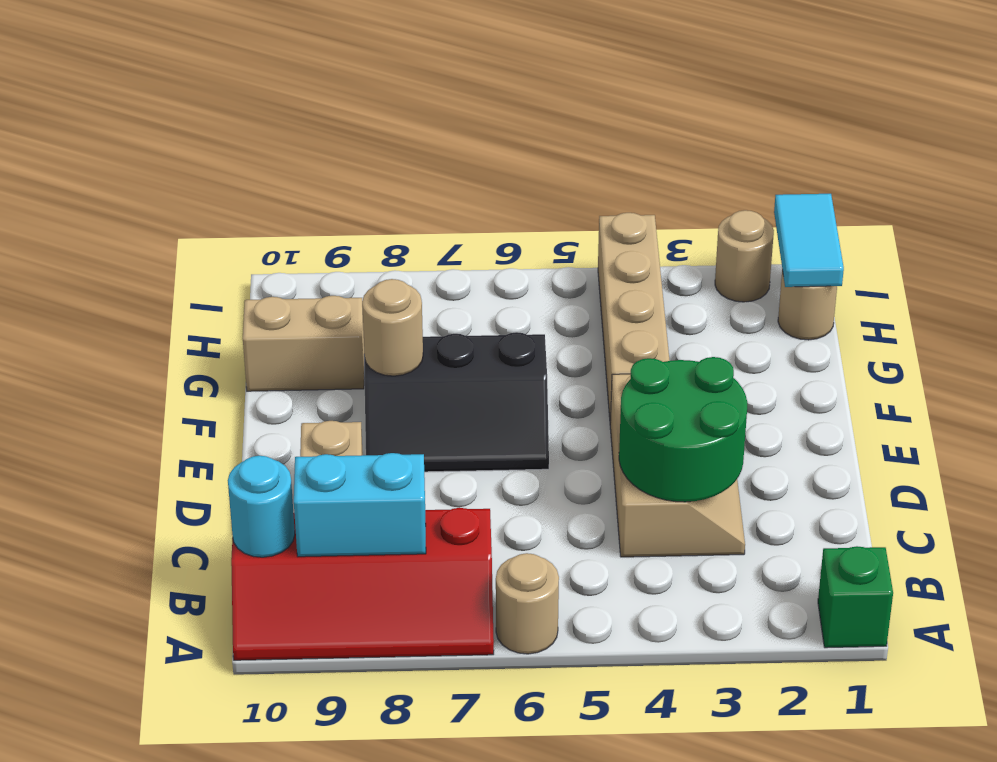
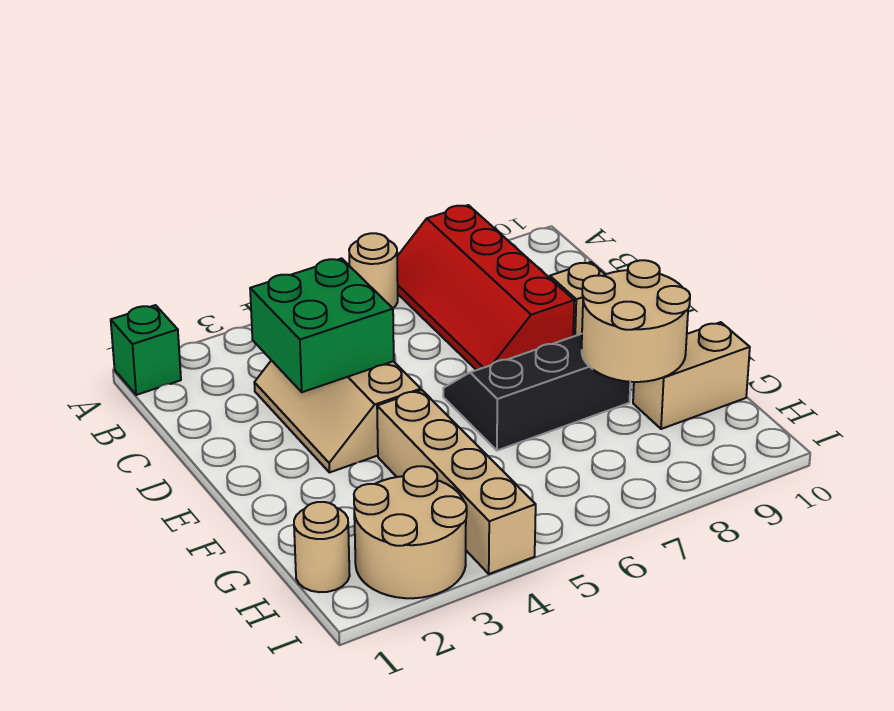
red 2x4 slope [231,508,494,660] -> red 2x4 slope turned to [397,205,574,370]
cyan 1x2 brick [294,453,426,557] -> none
cyan 1x1 round brick [228,456,295,557] -> none
green 2x2 round brick [619,357,747,502] -> green 2x2 brick [250,258,394,392]
tan 1x1 round brick [362,279,423,376] -> tan 2x2 round brick [582,260,690,382]
cyan 1x2 tile [774,194,844,287] -> none
tan 1x1 round brick [715,210,774,302] -> tan 2x2 round brick [354,466,467,598]

